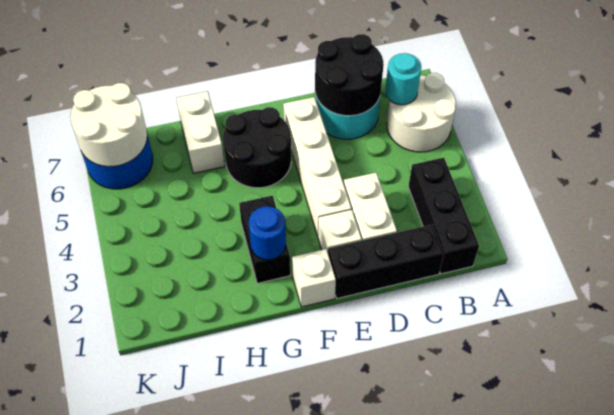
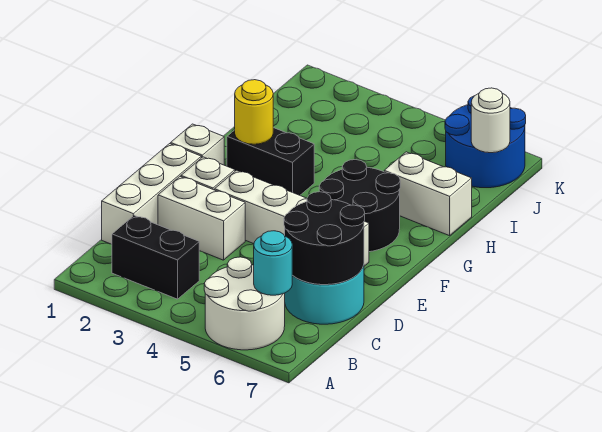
black 1x3 brick [408,158,479,274] -> black 1x2 brick [112,216,199,299]
black 1x3 brick [328,224,444,298] -> white 1x3 brick [102,144,201,244]
blue 1x1 round brick [249,206,286,260] -> yellow 1x1 round brick [235,80,273,144]
white 2x2 round brick [70,83,147,167] -> white 1x1 round brick [471,88,510,153]

